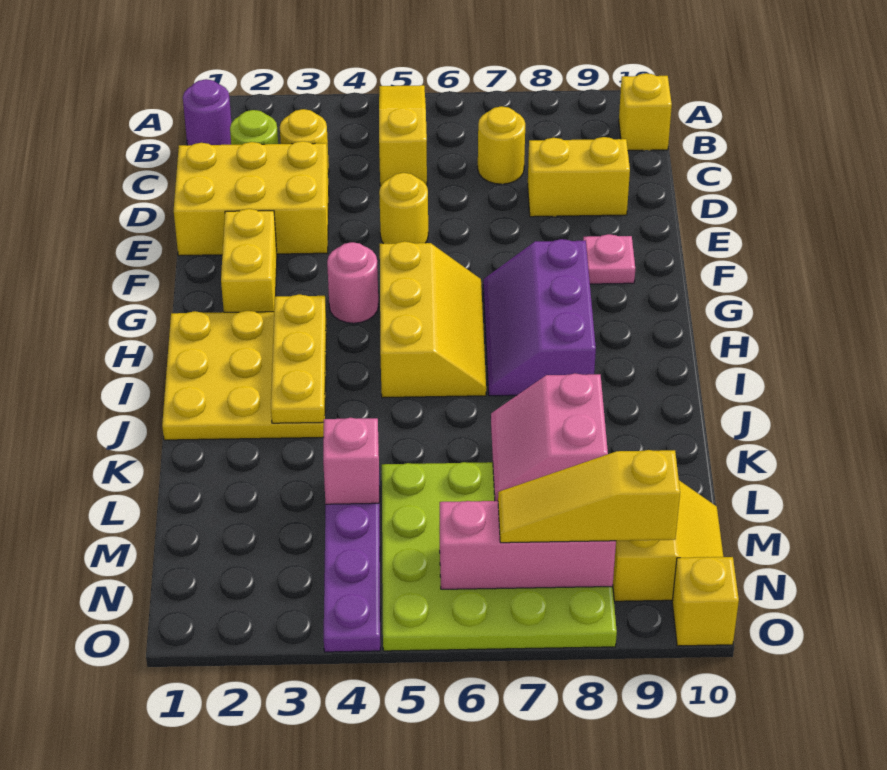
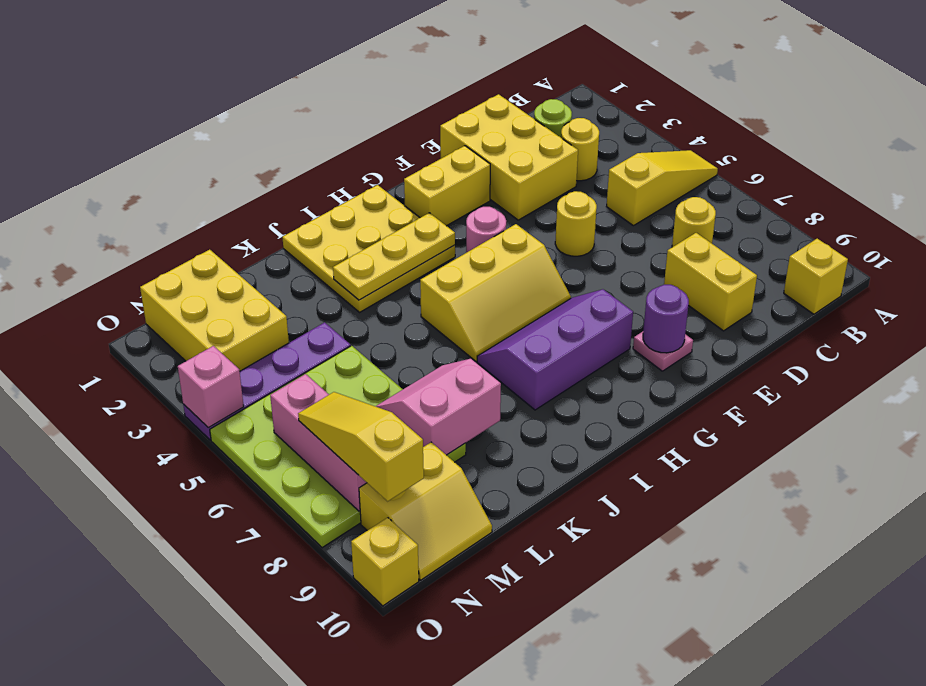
purple 1x1 round brick [183,79,231,145] -> purple 1x1 round brick moved to [643,285,689,353]
pink 1x1 brick [323,418,379,504] -> pink 1x1 brick moved to [178,346,244,427]
none -> yellow 2x3 brick [140,250,289,371]

